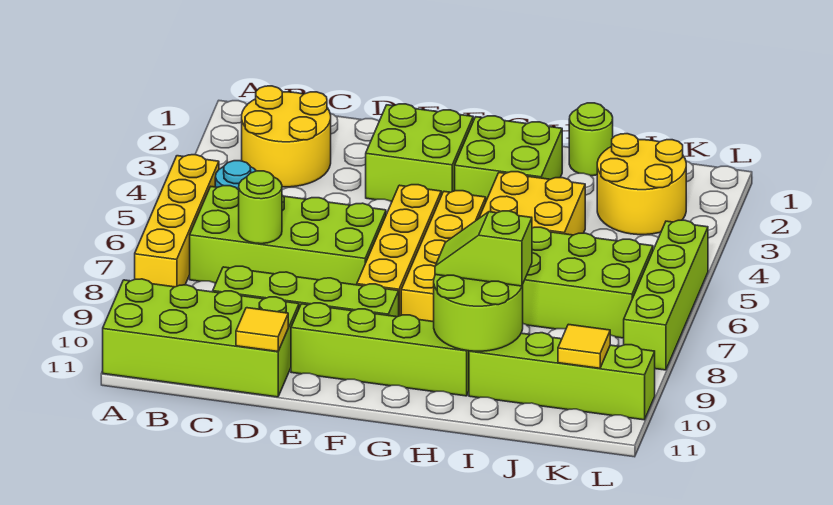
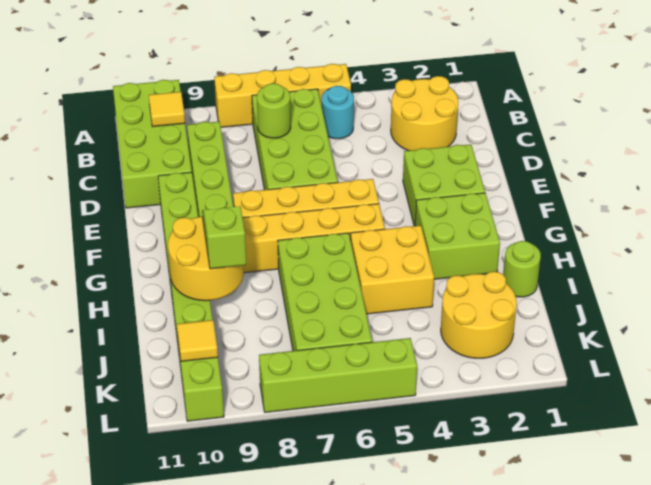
yellow 1x1 tile [236,308,288,352] -> yellow 1x1 tile moved to [149,92,185,127]
lime 2x2 round brick [434,275,523,351] -> yellow 2x2 round brick [168,217,244,301]

